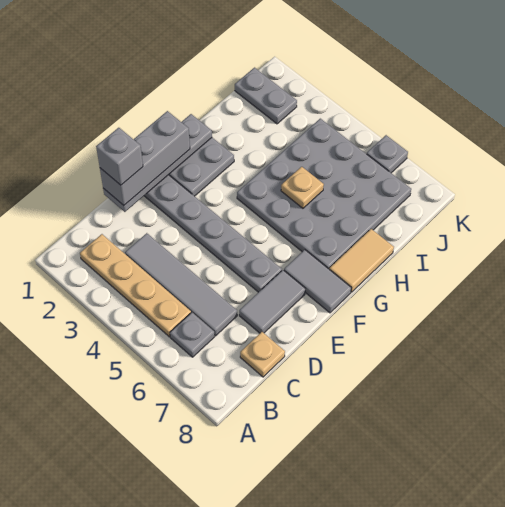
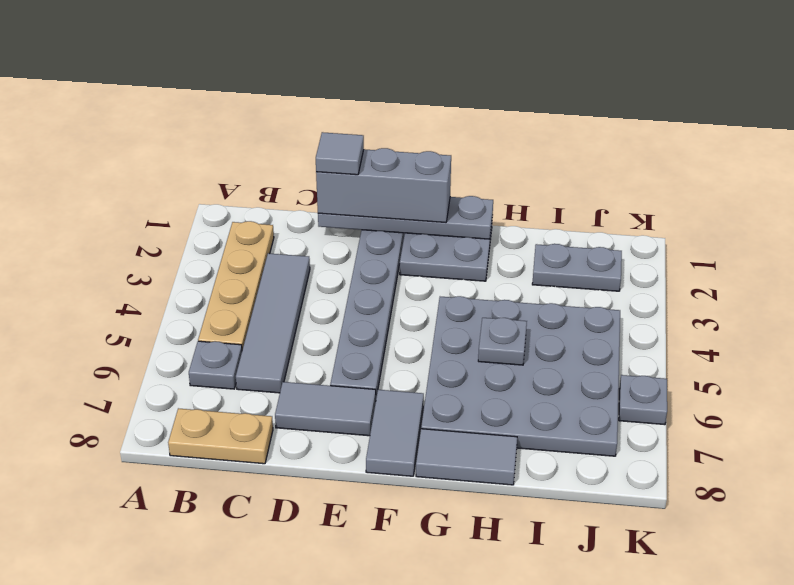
tan 1x1 plate [240,332,285,377] -> tan 1x2 plate [168,408,273,464]
grey 1x1 brick [96,128,143,185] -> grey 1x1 tile [316,132,364,175]
tan 1x2 tile [329,229,394,292] -> grey 1x2 tile [416,429,517,485]
tan 1x1 plate [281,167,324,208] -> grey 1x1 plate [478,318,527,365]
grey 1x2 plate [235,68,297,124] -> grey 1x2 plate turned to [532,244,622,291]

